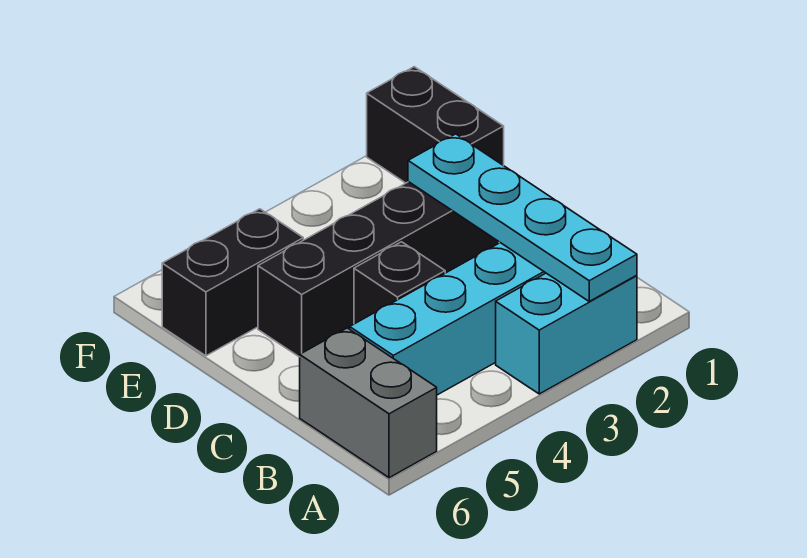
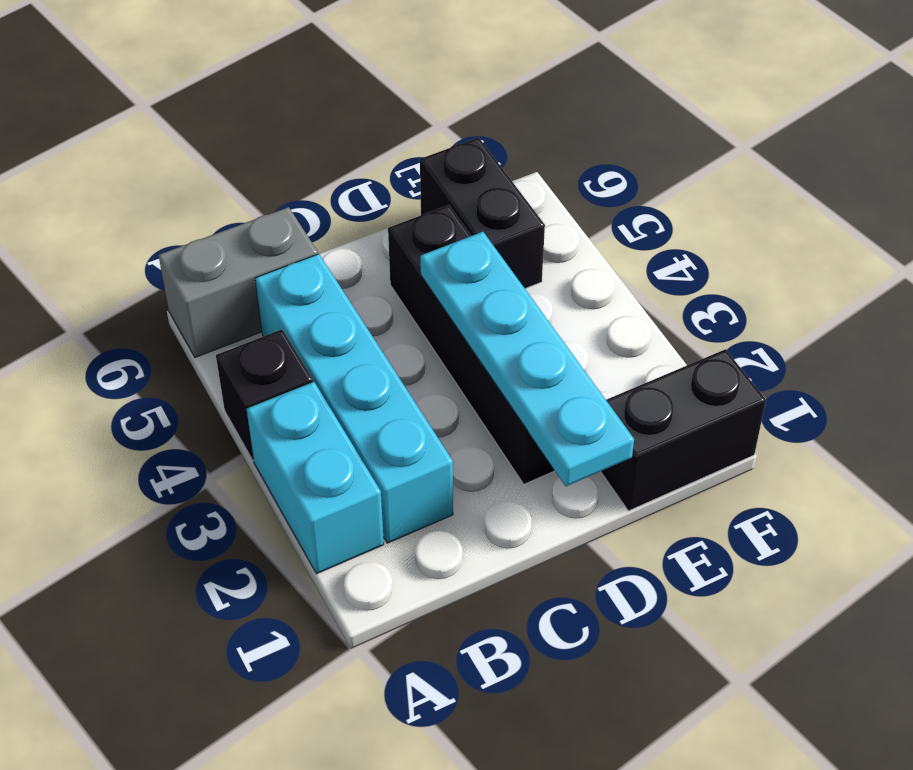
cyan 1x4 plate [408,134,637,301] -> cyan 1x4 plate turned to [420,232,634,486]
black 1x1 brick [354,242,445,324] -> black 1x1 brick moved to [216,329,313,461]

